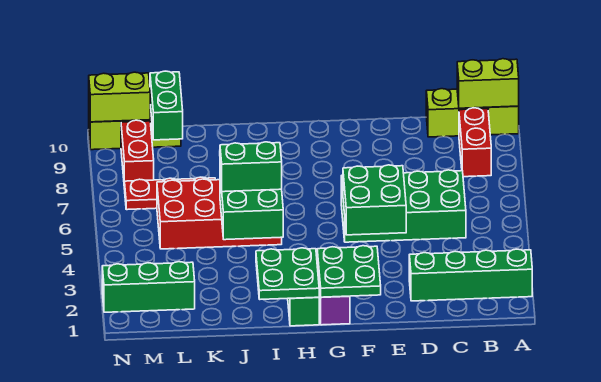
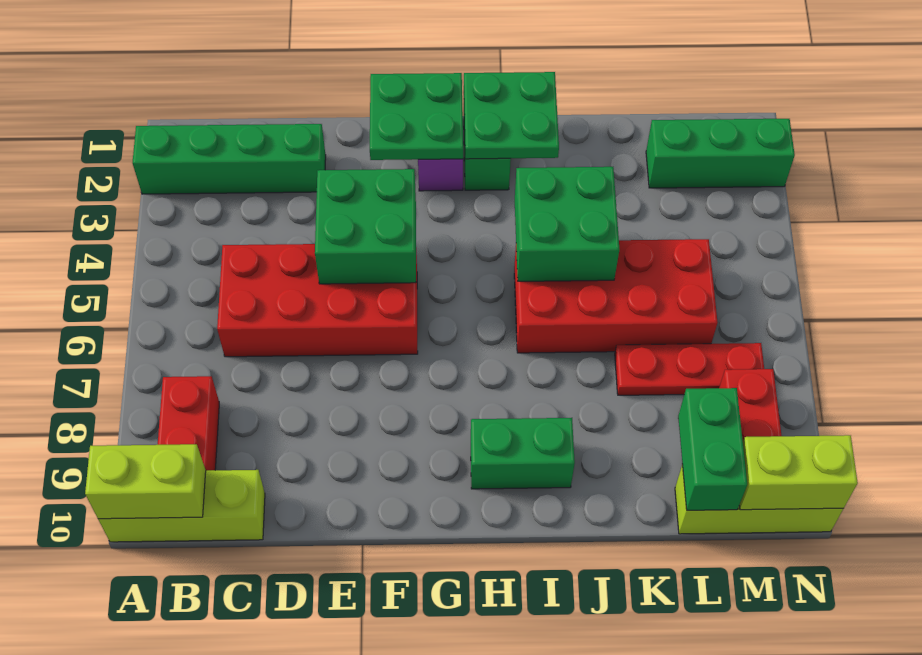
green 2x4 brick [341,170,466,242] -> red 2x4 brick [217,244,418,357]
green 1x2 brick [220,142,282,192] -> green 1x2 brick moved to [471,418,575,489]

